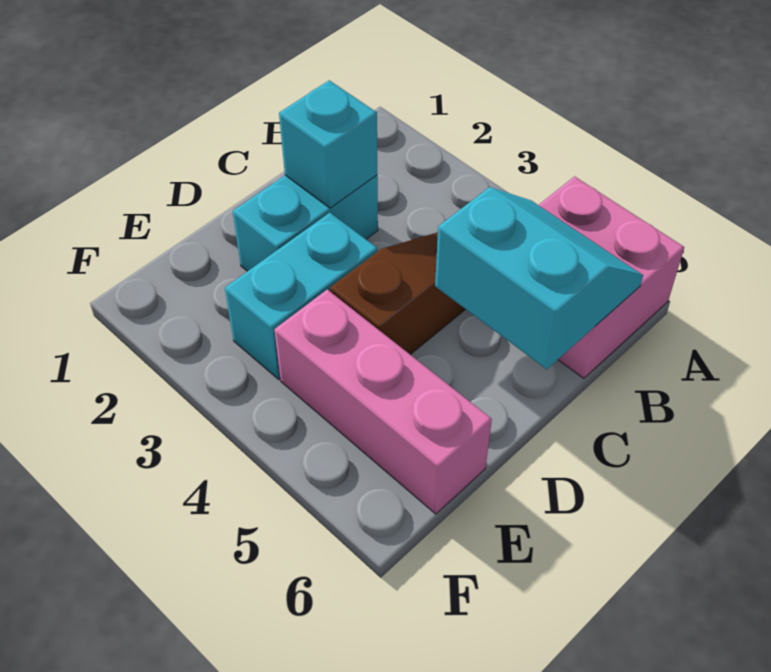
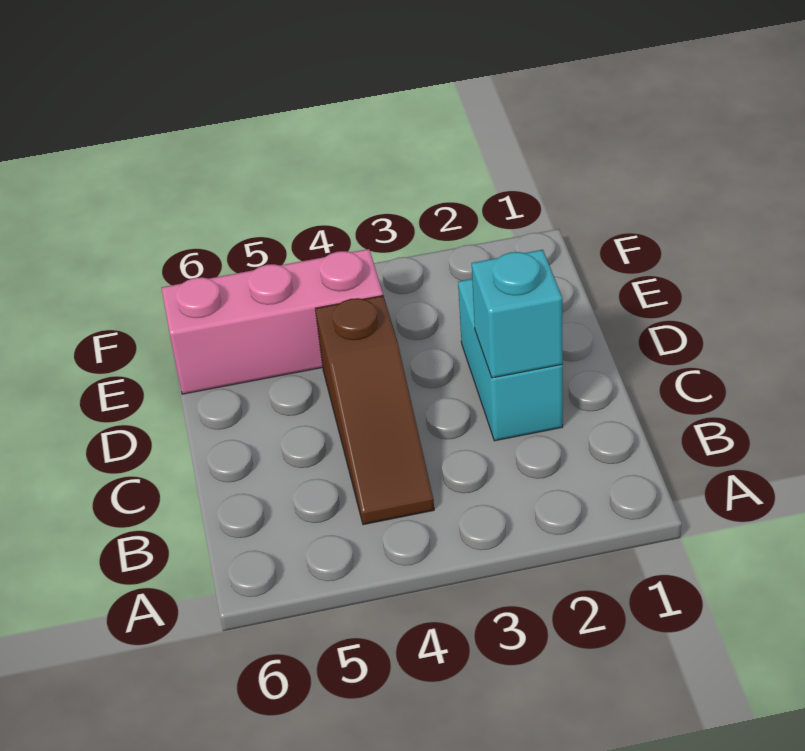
pink 2x2 brick [539,176,684,378] -> none
cyan 2x2 slope [435,187,643,369] -> none
cyan 1x2 brick [225,213,377,379] -> none

